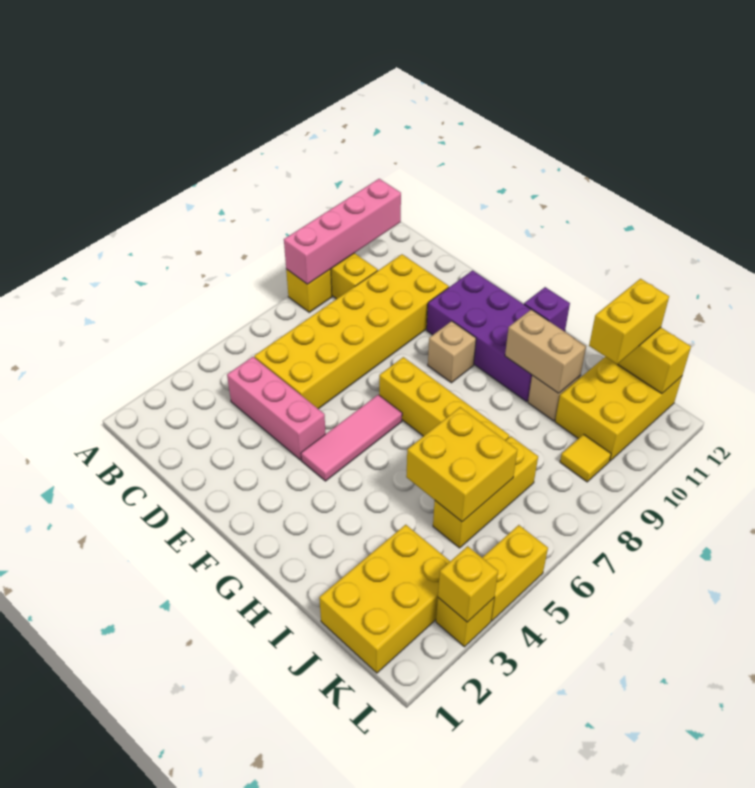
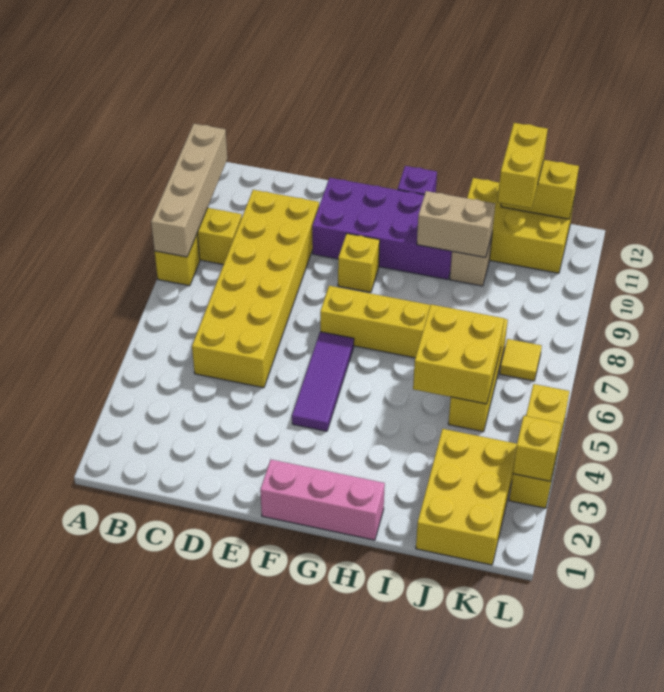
pink 1x4 brick [284,179,401,284] -> tan 1x4 brick [151,124,227,257]
pink 1x3 brick [227,357,326,460] -> pink 1x3 brick moved to [260,460,385,540]
pink 1x3 tile [301,395,402,481] -> purple 1x3 tile [292,332,354,431]
tan 1x1 brick [428,321,476,383] -> yellow 1x1 brick [338,234,380,292]
yellow 2x3 brick [555,357,682,461] -> yellow 2x3 brick turned to [467,178,574,273]
yellow 1x1 tile [560,434,611,482] -> yellow 1x1 tile moved to [500,339,542,381]

